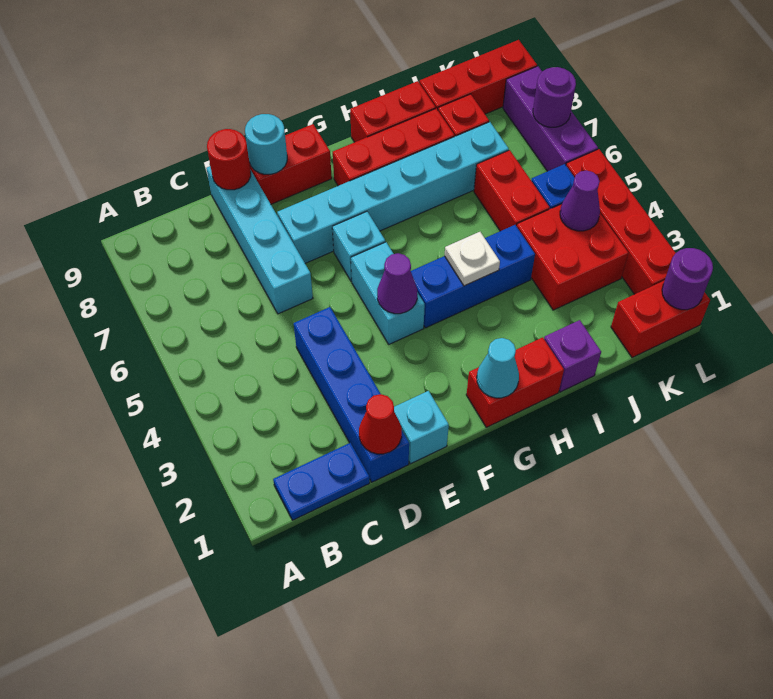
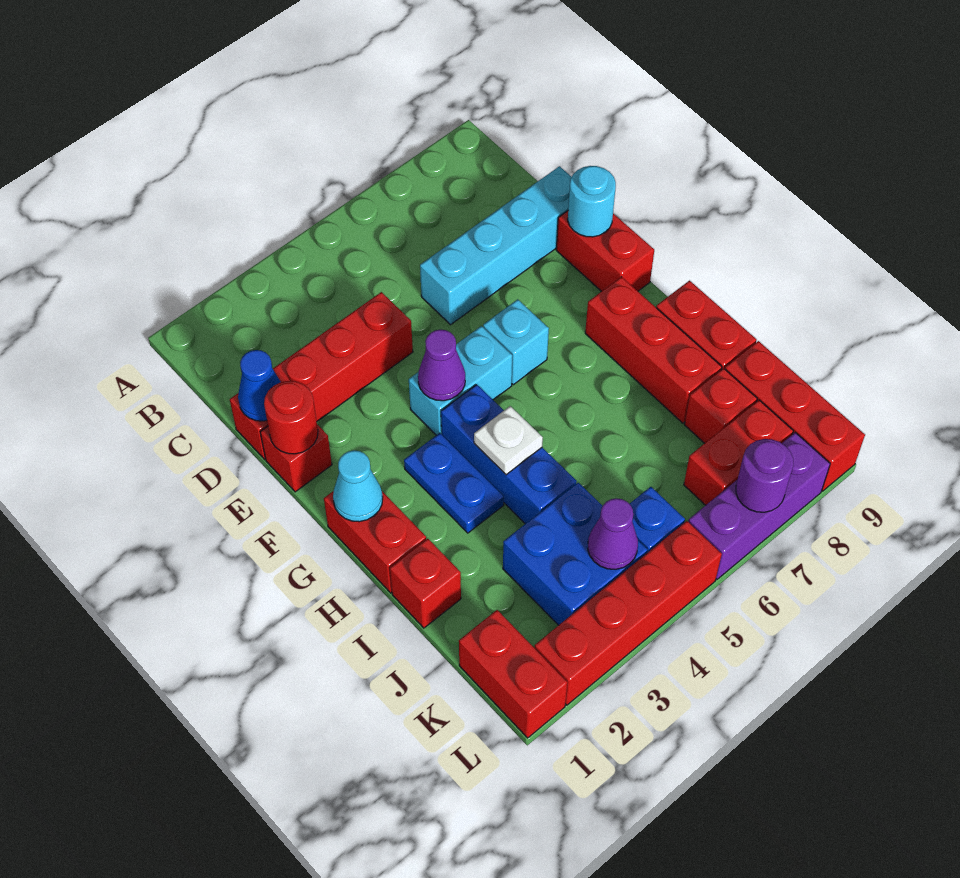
blue 1x2 plate [273,443,370,520] -> blue 1x2 plate moved to [404,433,504,533]
blue 1x4 brick [294,307,409,482] -> red 1x4 brick [230,292,413,459]
red 1x1 cone [359,394,402,454] -> blue 1x1 cone [238,350,281,421]
red 1x1 round brick [207,129,251,190] -> red 1x1 round brick moved to [264,381,318,454]
cyan 1x1 brick [394,391,449,464] -> red 1x1 brick [260,425,332,492]
cyan 1x6 brick [277,122,509,263] -> none
purple 1x1 brick [544,320,601,392] -> red 1x1 brick [390,539,461,628]
red 2x2 brick [517,204,628,310] -> blue 2x2 brick [503,483,648,625]
red 1x2 brick [474,150,550,231] -> red 1x2 brick moved to [684,400,793,505]
purple 1x1 round brick [662,248,713,310] -> none

